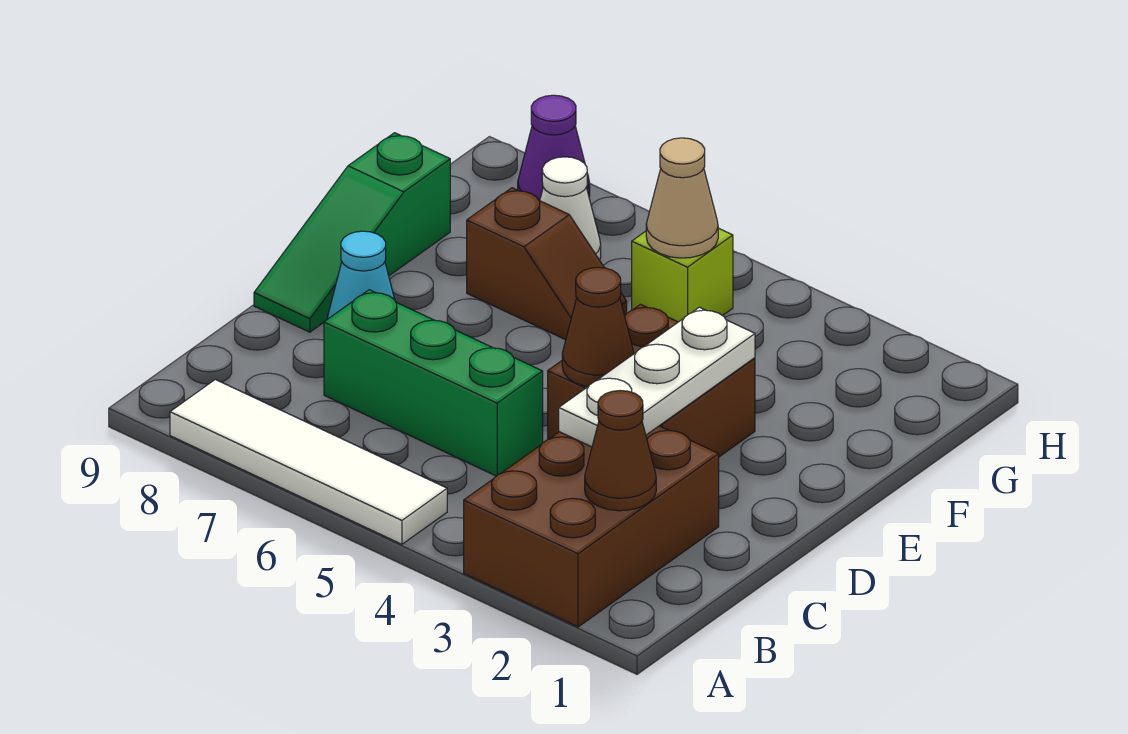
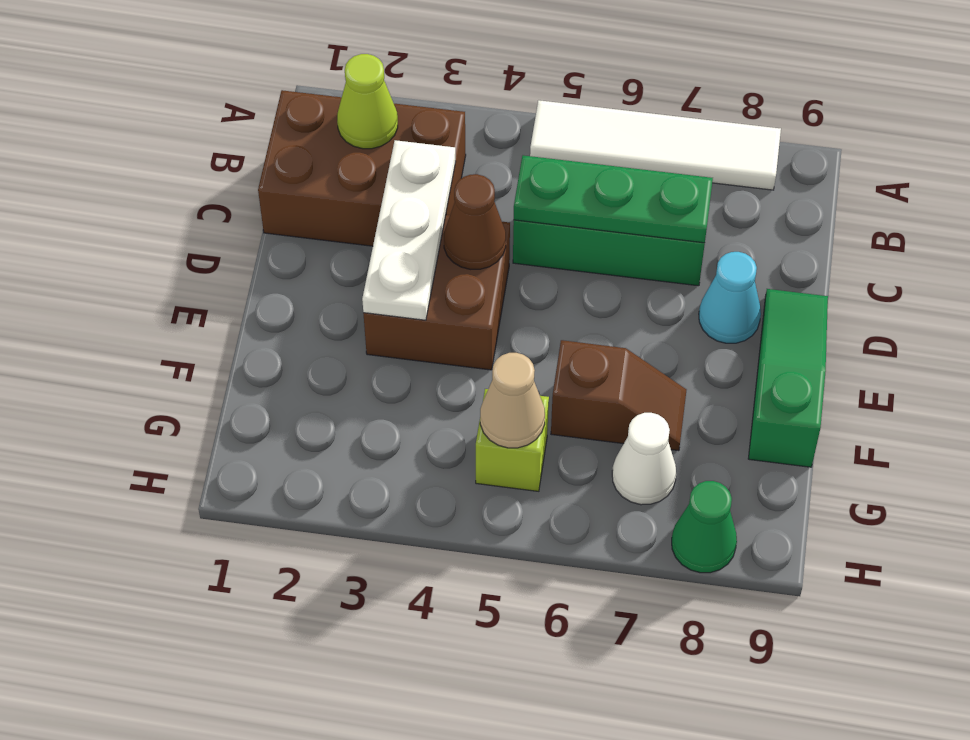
brown 2x3 brick [464,426,719,627] -> brown 2x3 brick turned to [258,90,466,246]
brown 1x1 cone [585,391,656,511] -> lime 1x1 cone [337,54,398,149]
none -> green 1x3 plate [514,155,713,243]
brown 1x2 slope [467,188,627,340] -> brown 1x2 slope turned to [551,340,686,451]
purple 1x1 cone [518,95,590,201] -> green 1x1 cone [672,481,737,573]

